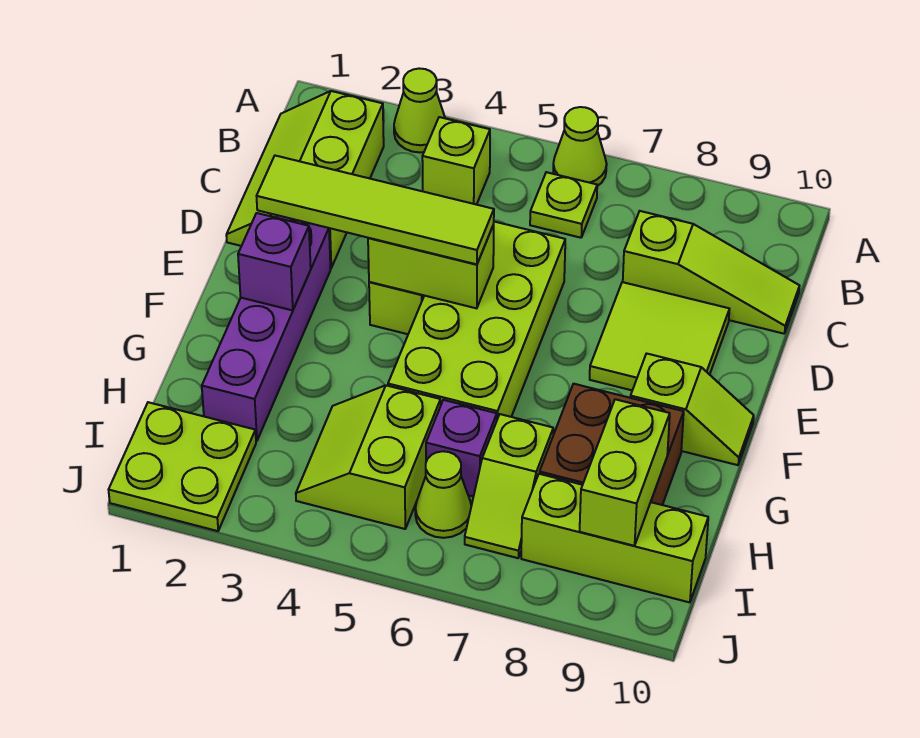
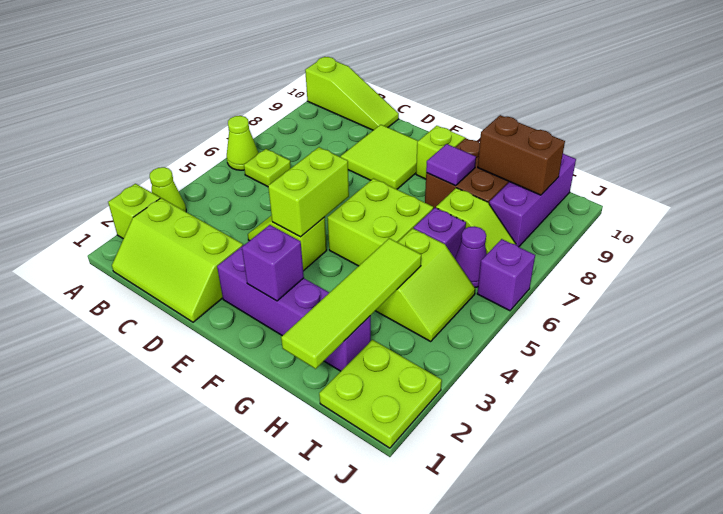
lime 1x1 brick [422,117,490,205] -> lime 1x1 brick moved to [108,184,160,239]
lime 1x3 slope [623,211,800,334] -> lime 1x3 slope turned to [305,57,399,130]
lime 2x4 brick [388,222,565,419] -> lime 2x2 brick [327,179,433,266]
lime 1x4 tile [257,156,494,264] -> lime 1x4 tile moved to [281,238,421,369]
none -> purple 1x1 tile [426,144,476,186]
lime 2x2 slope [296,385,441,529] -> lime 2x2 slope turned to [375,228,475,341]
lime 1x2 brick [580,399,670,546] -> brown 1x2 brick [478,115,565,195]
lime 1x1 cone [415,451,471,538] -> purple 1x1 cone [455,226,487,287]
lime 1x3 brick [521,474,708,602] -> purple 1x3 brick [489,154,576,247]
none -> purple 1x1 brick [477,239,535,311]

